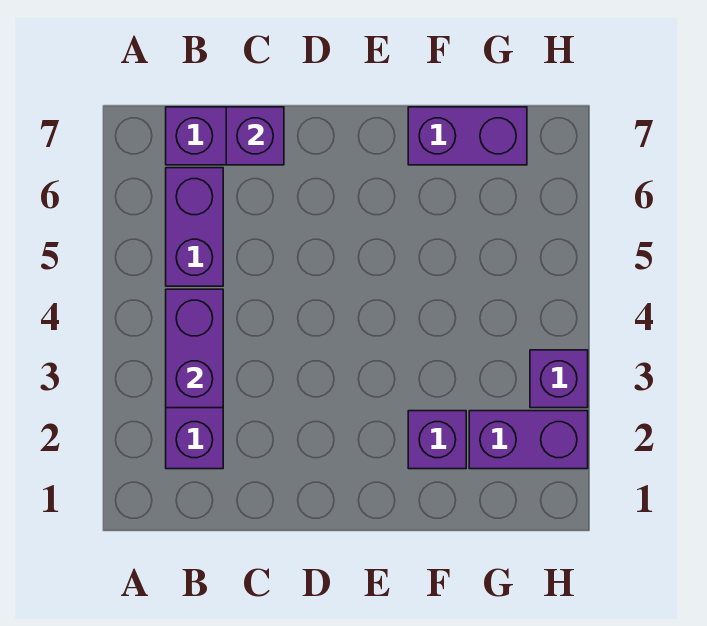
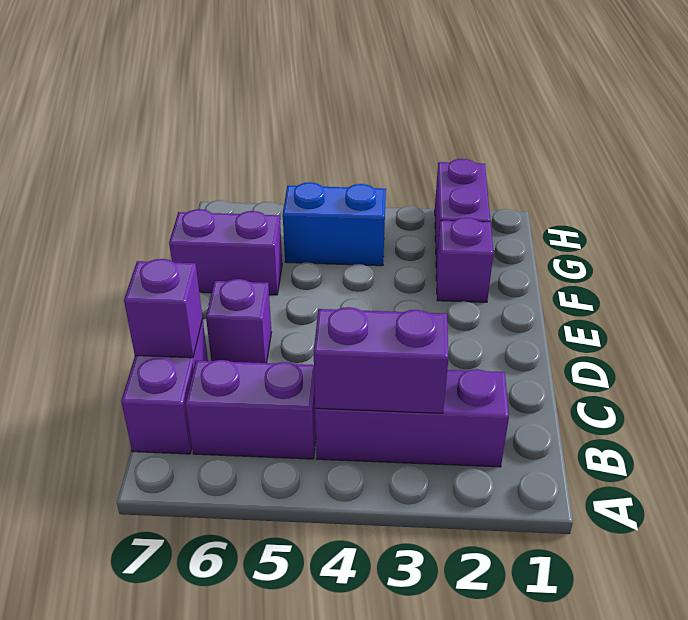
purple 1x2 brick [408,107,527,165] -> purple 1x2 brick turned to [169,209,282,295]
none -> blue 1x2 brick [283,182,386,266]
purple 1x1 brick [530,350,588,408] -> purple 1x1 brick moved to [206,279,271,363]

